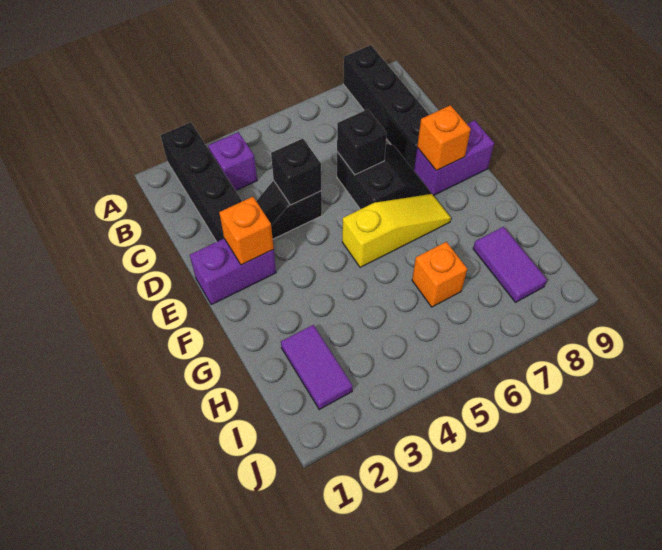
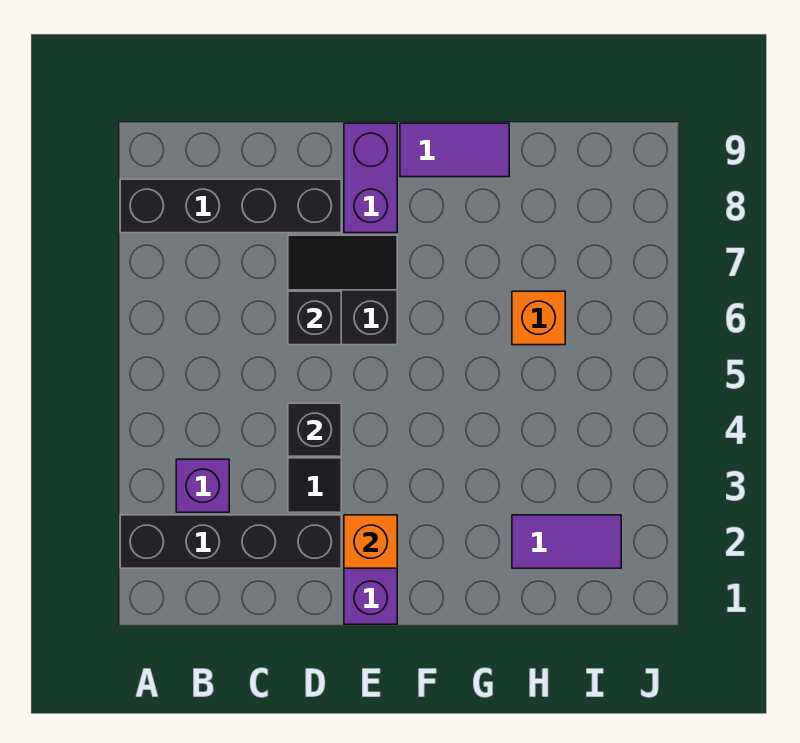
orange 1x1 brick [417,105,471,171] -> none
yellow 1x3 slope [342,194,451,267] -> none
purple 1x2 tile [473,227,547,302] -> purple 1x2 tile moved to [400,123,509,177]

